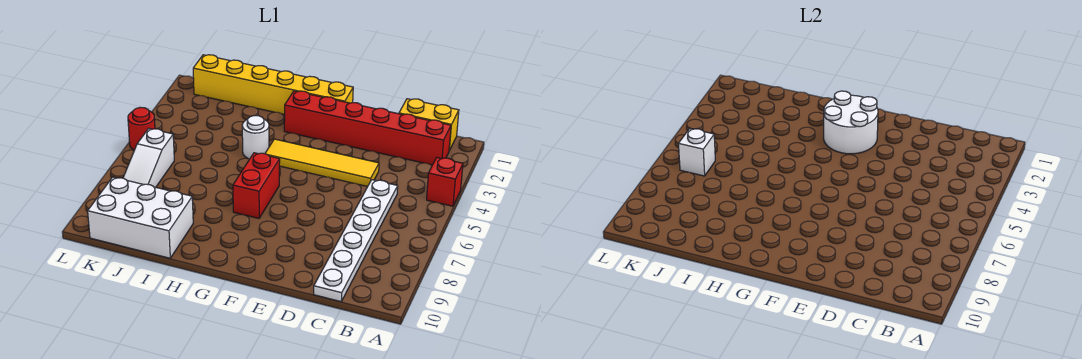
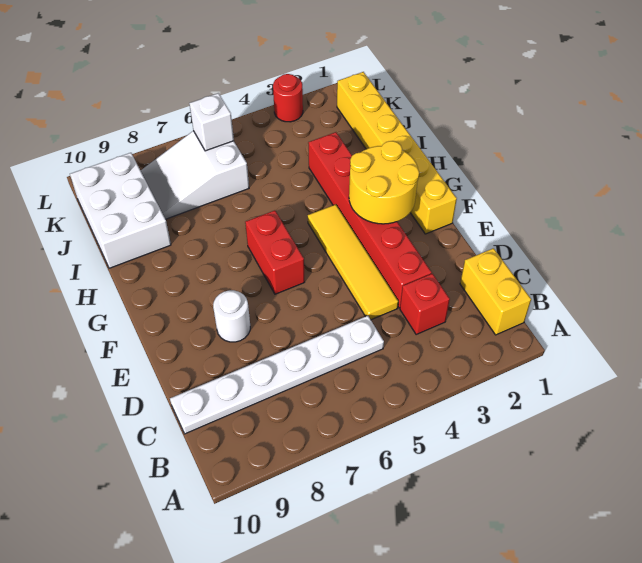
red 1x1 brick [427,158,463,206] -> red 1x1 brick moved to [400,274,450,334]
red 1x6 brick [284,91,451,165] -> red 1x6 brick moved to [308,132,432,308]
white 2x2 round brick [824,91,878,154] -> yellow 2x2 round brick [349,141,419,224]
red 1x2 brick [233,153,280,218] -> red 1x2 brick turned to [245,210,305,294]
white 1x1 round brick [242,116,269,159] -> white 1x1 round brick moved to [213,290,250,342]
white 1x3 slope [123,129,174,187] -> white 2x3 slope [141,131,249,219]
red 1x1 round brick [128,108,155,150] -> red 1x1 round brick moved to [273,74,303,122]

